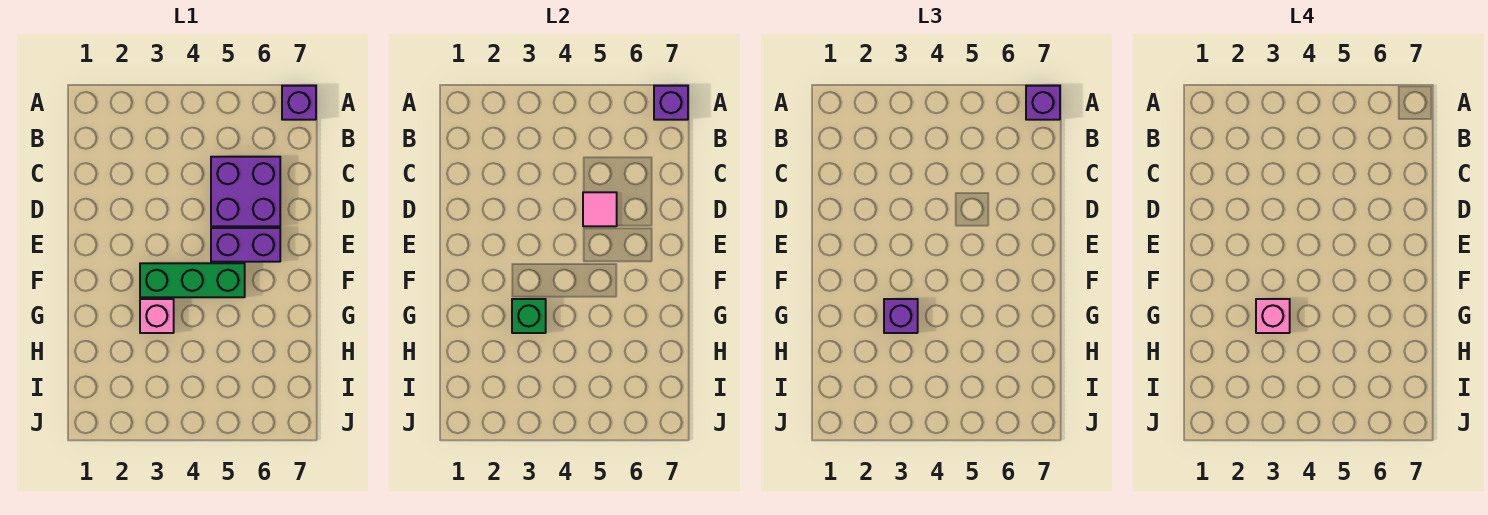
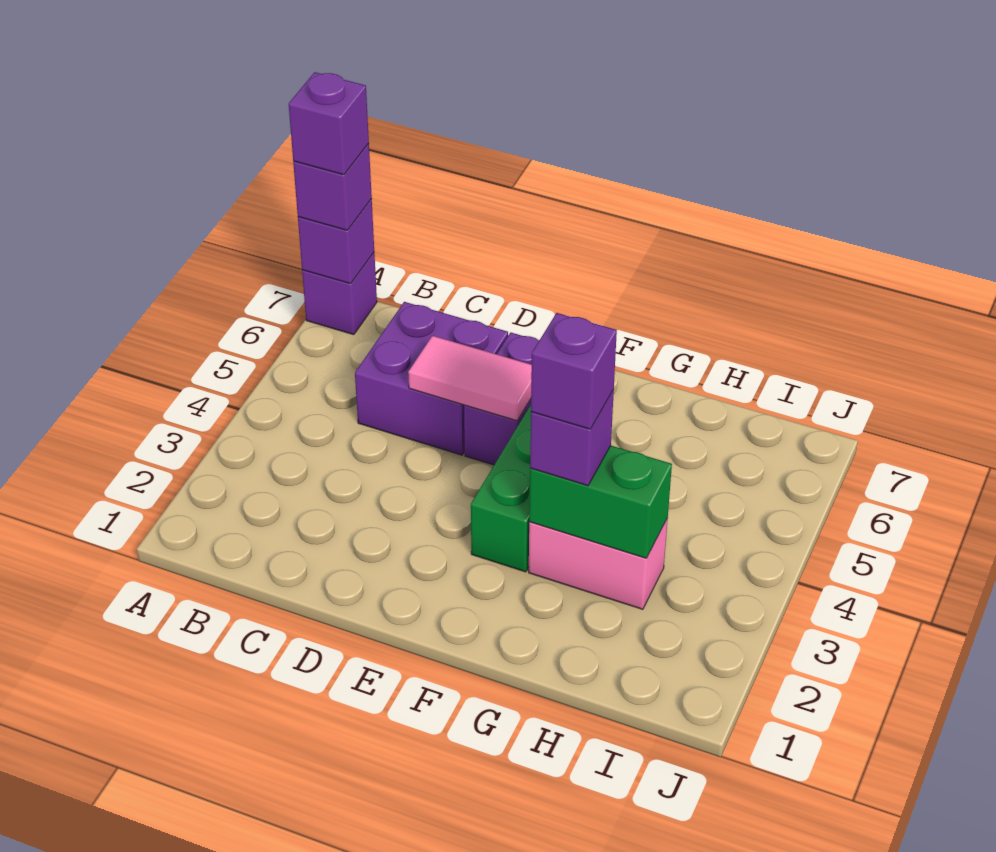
none -> purple 1x1 brick [289,72,369,175]
pink 1x1 tile [583,192,617,226] -> pink 1x2 tile [408,336,532,421]
pink 1x1 brick [140,299,174,333] -> pink 1x2 brick [529,518,668,609]
green 1x1 brick [512,299,546,333] -> green 1x2 brick [529,446,672,558]
pink 1x1 brick [1256,299,1290,333] -> purple 1x1 brick [531,313,617,429]

